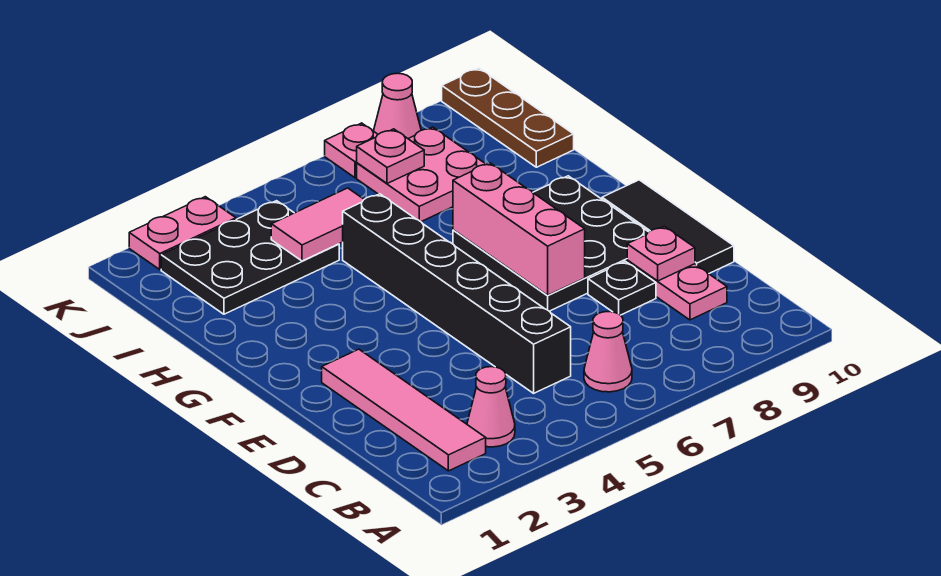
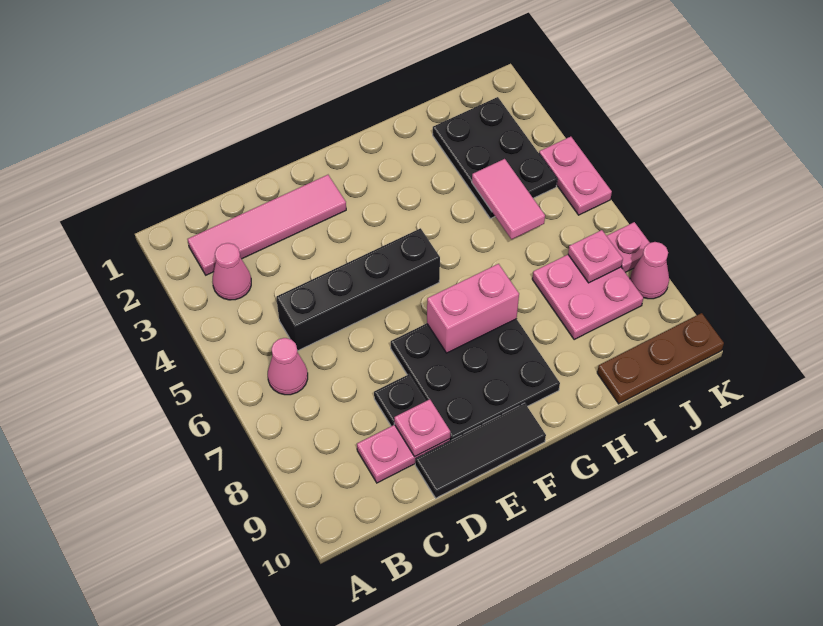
black 1x6 brick [343,194,571,393] -> black 1x4 brick [276,228,440,351]
pink 1x3 brick [453,163,585,295] -> pink 1x2 brick [427,264,519,353]
pink 1x2 plate [129,197,236,269] -> pink 1x2 plate moved to [539,137,612,215]

